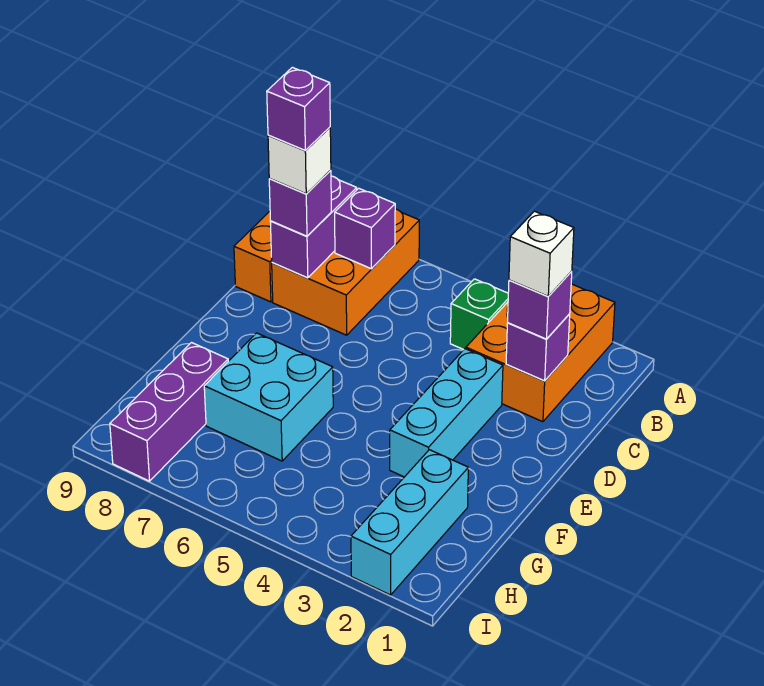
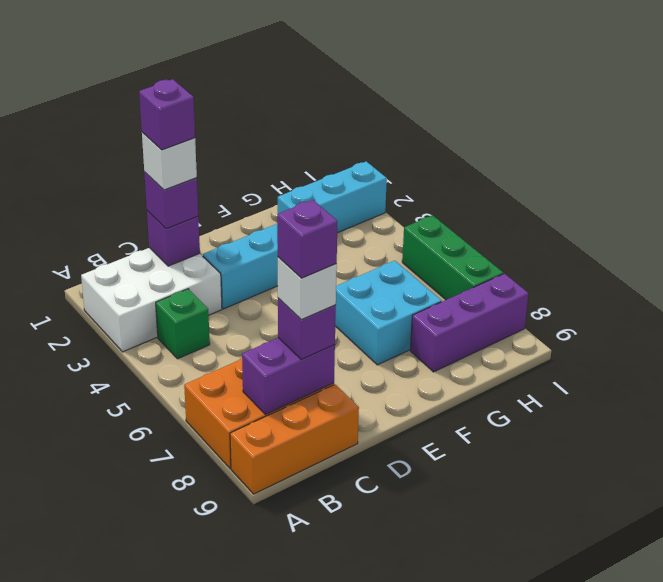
orange 2x3 brick [466,284,615,422] -> white 2x3 brick [81,248,222,352]
purple 1x1 brick [335,188,395,269] -> purple 1x1 brick moved to [139,79,195,150]
none -> green 1x3 brick [402,215,503,300]

